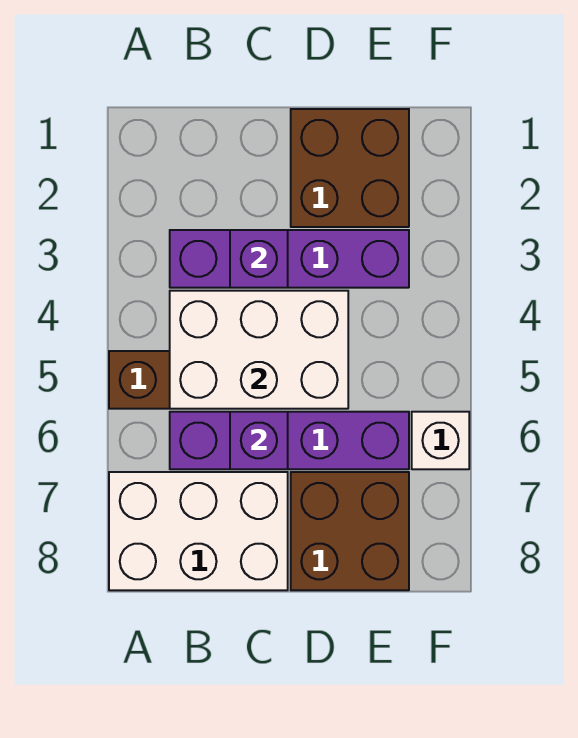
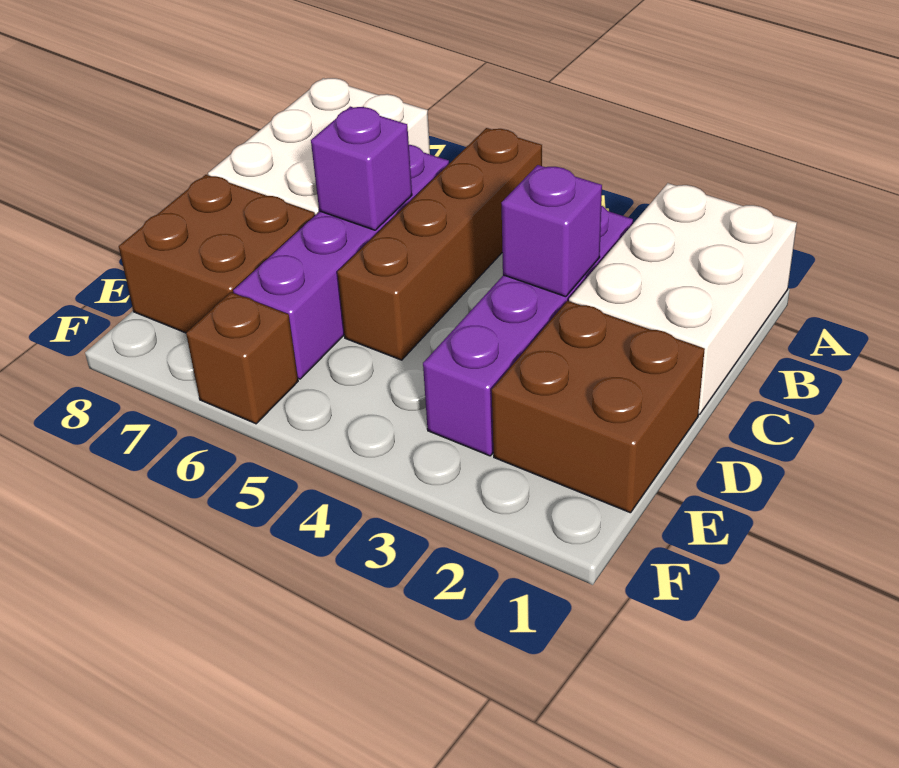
white 2x3 brick [170,291,348,409] -> white 2x3 brick moved to [569,183,797,414]
white 1x1 brick [412,412,469,469] -> brown 1x1 brick [186,292,298,424]

